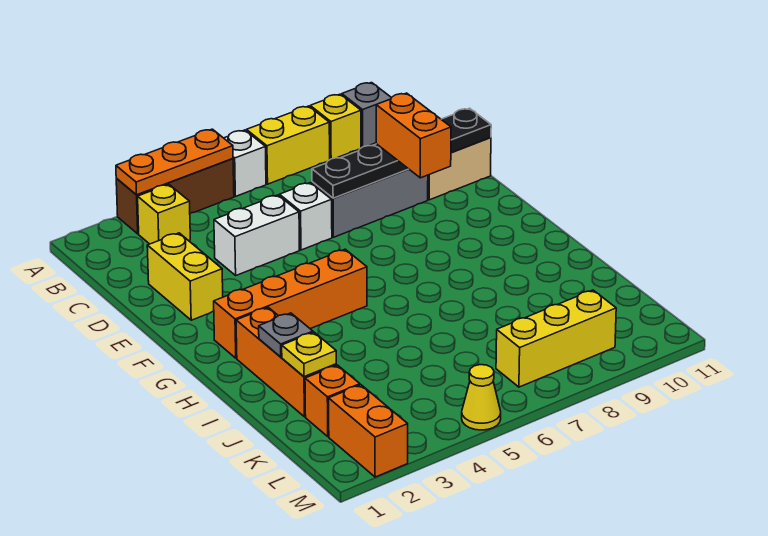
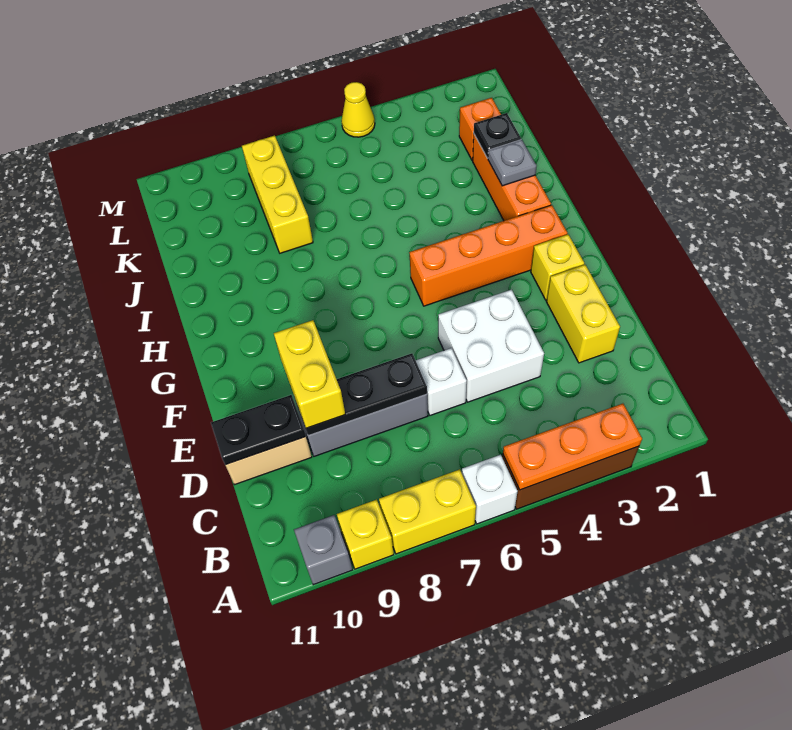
yellow 1x1 brick [138,184,190,244] -> yellow 1x1 brick moved to [531,234,584,300]
white 1x2 brick [214,195,300,275] -> white 2x2 brick [438,290,544,402]
orange 1x2 brick [376,93,451,178] -> yellow 1x2 brick [274,320,345,428]
yellow 1x1 plate [282,332,336,377] -> black 1x1 plate [474,113,521,158]
orange 1x2 brick [329,385,408,477] -> none
yellow 1x3 brick [496,290,616,387] -> yellow 1x3 brick turned to [242,135,313,253]

